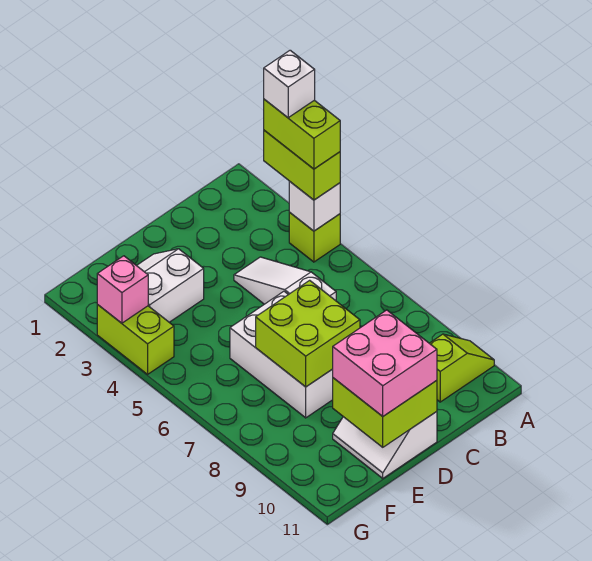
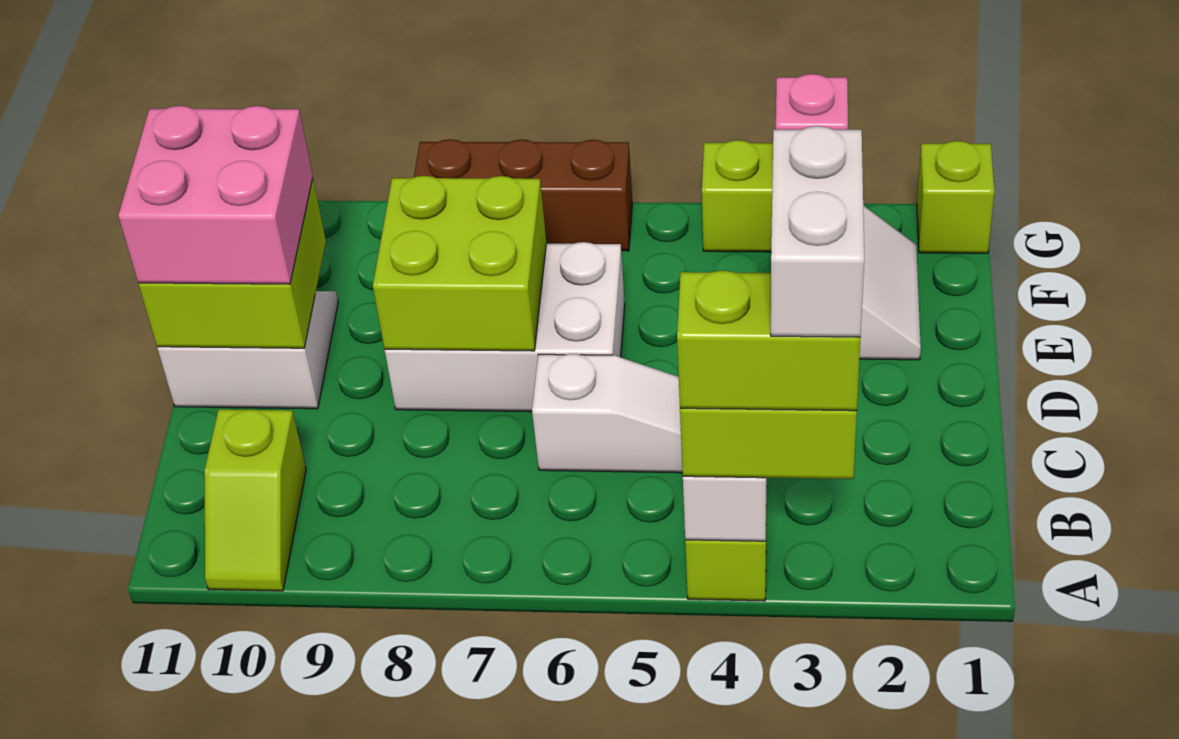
white 1x1 brick [264,50,315,118] -> white 1x2 brick [771,126,864,337]
none -> lime 1x1 brick [917,141,995,253]
none -> brown 1x3 brick [414,139,632,251]

